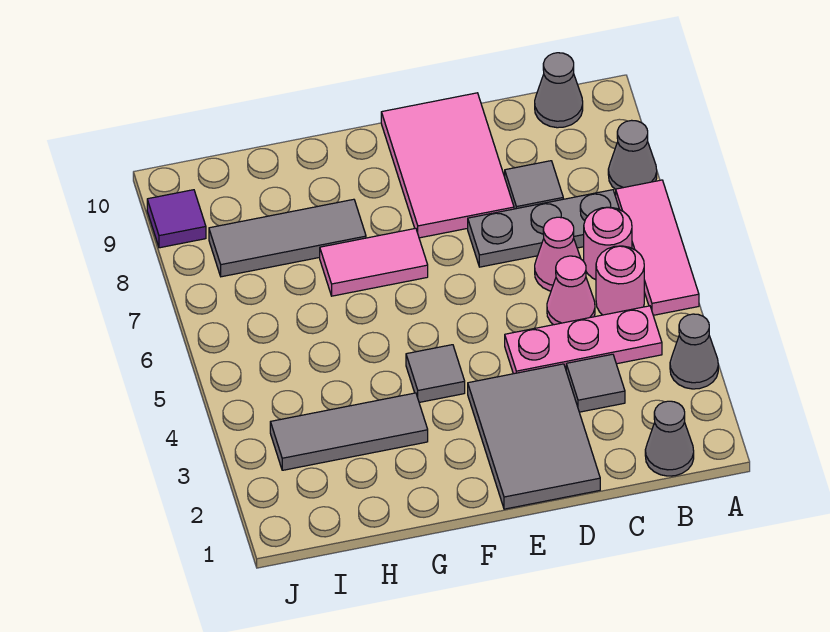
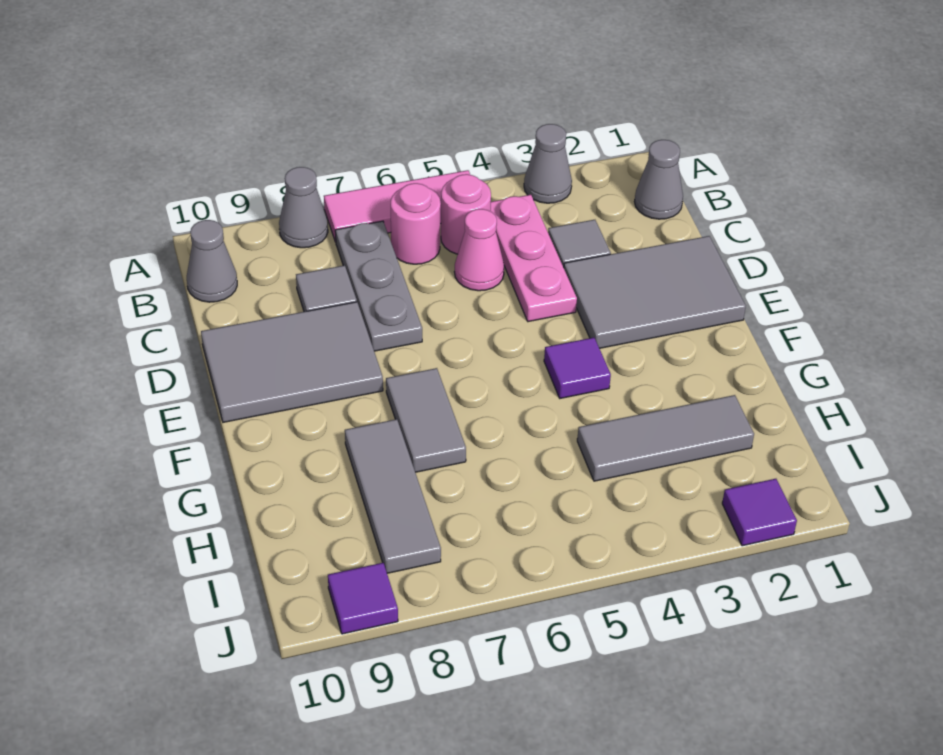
pink 1x1 cone [535,217,581,291] -> none
pink 2x3 tile [381,93,514,238] -> grey 2x3 tile [201,302,383,422]
grey 1x1 tile [406,345,465,402] -> purple 1x1 tile [544,338,611,398]
pink 1x2 tile [320,228,428,296] -> grey 1x2 tile [386,368,466,472]
grey 1x3 tile [270,393,428,470] -> grey 1x3 tile turned to [577,395,754,481]
none -> purple 1x1 tile [722,479,797,546]

